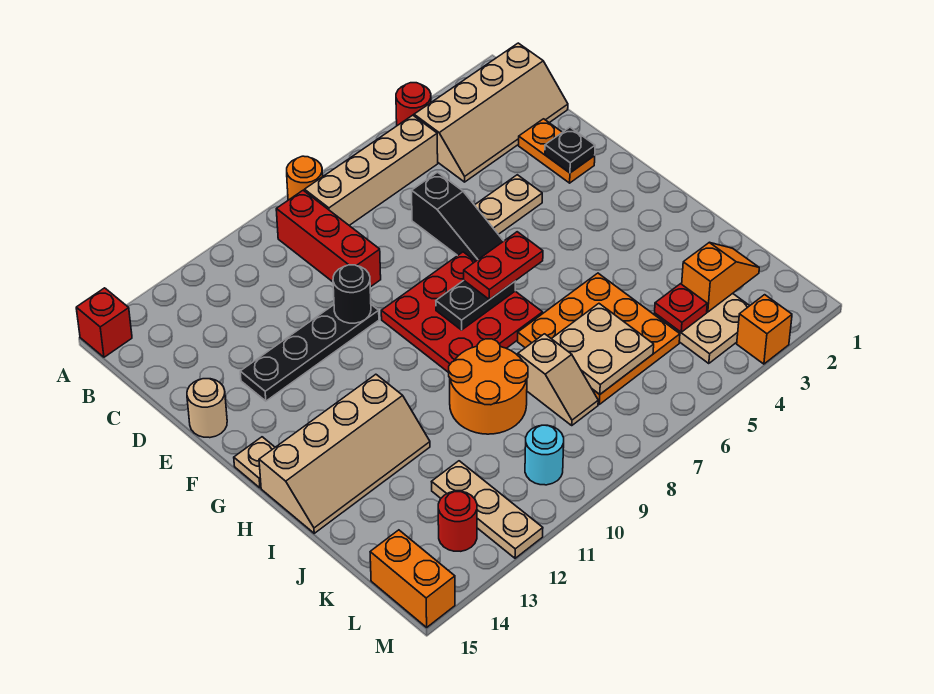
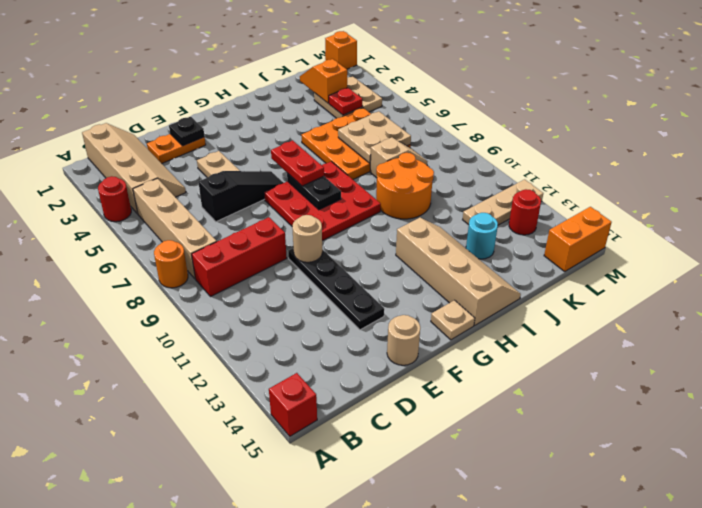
black 1x1 round brick [333,265,371,323] -> tan 1x1 round brick [292,215,322,262]
cyan 1x1 round brick [525,425,564,485] -> cyan 1x1 round brick moved to [466,213,498,259]
orange 1x1 brick [737,295,792,364] -> orange 1x1 brick moved to [325,31,357,69]

